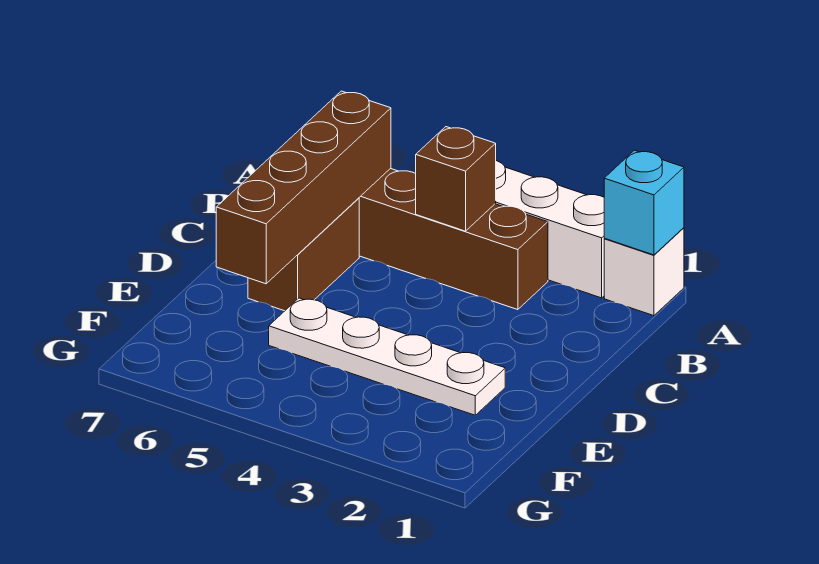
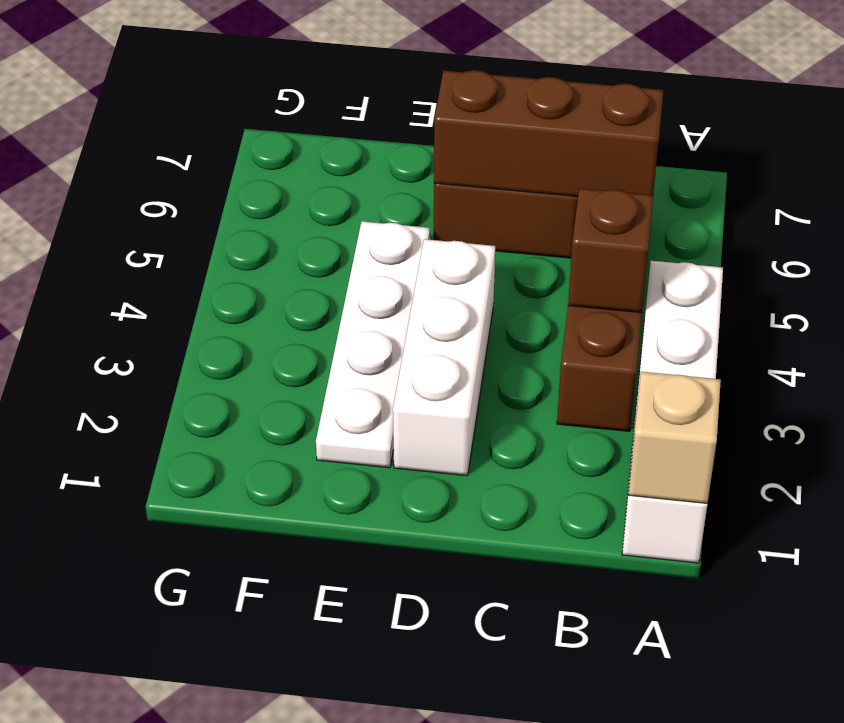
cyan 1x1 brick [604,150,684,255] -> tan 1x1 brick [628,372,721,504]
brown 1x4 brick [216,91,391,284] -> brown 1x3 brick [434,70,664,197]
none -> white 1x3 brick [393,239,495,476]

